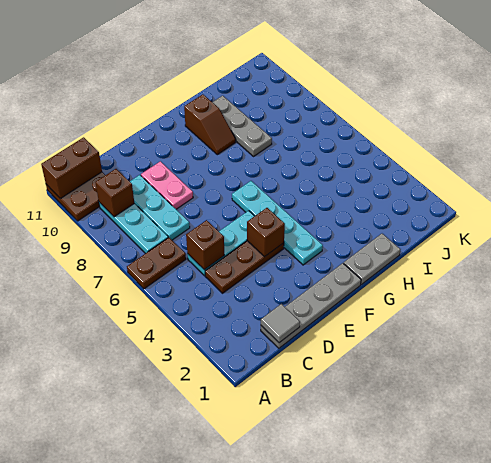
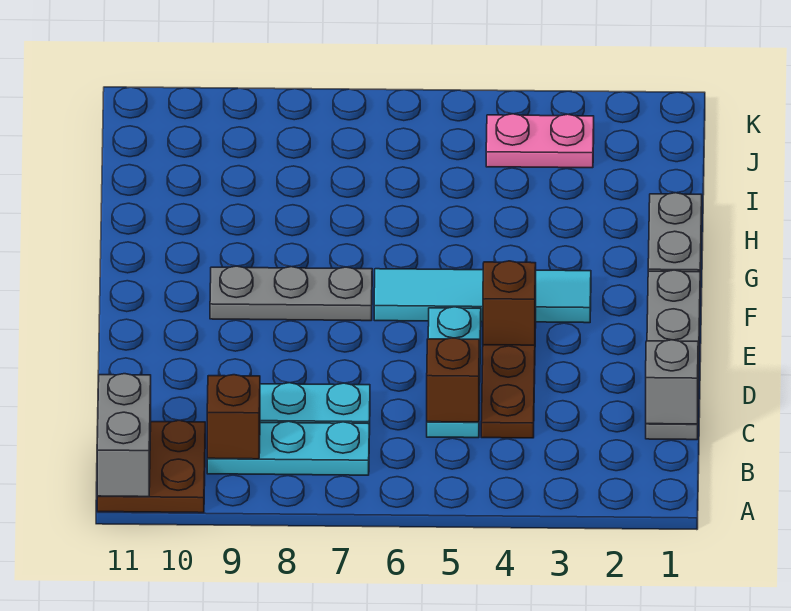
brown 1x2 plate [127,238,186,289] -> none
brown 1x2 brick [41,137,102,198] -> grey 1x2 brick [97,374,151,497]
grey 1x1 tile [261,304,300,343] -> grey 1x1 brick [646,340,698,424]
pink 1x2 plate [141,161,193,209] -> pink 1x2 plate moved to [486,114,594,168]
cyan 1x4 plate [232,181,323,265] -> cyan 1x4 tile [374,269,591,323]
brown 1x2 slope [184,94,236,155] -> none
grey 1x3 plate [212,96,272,156] -> grey 1x3 plate moved to [210,266,372,321]

